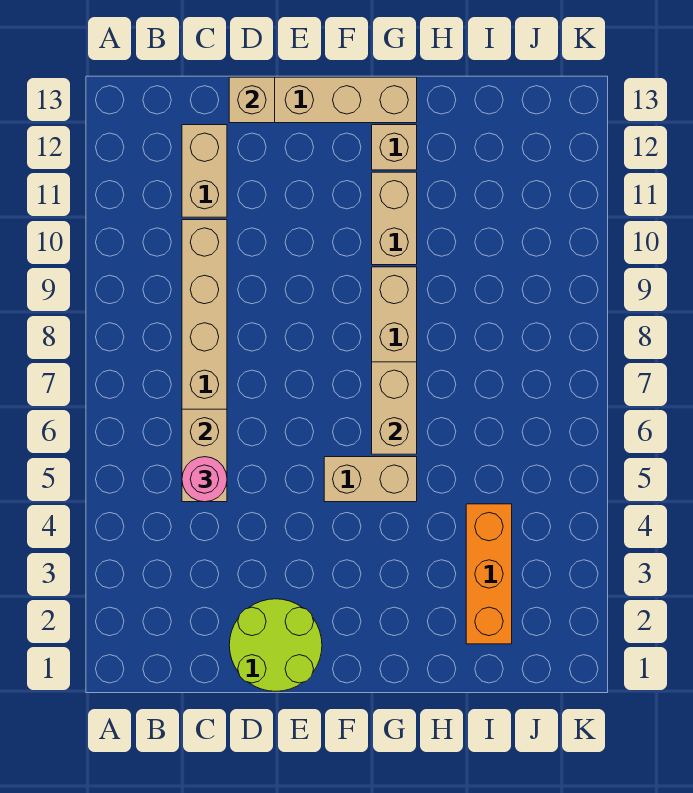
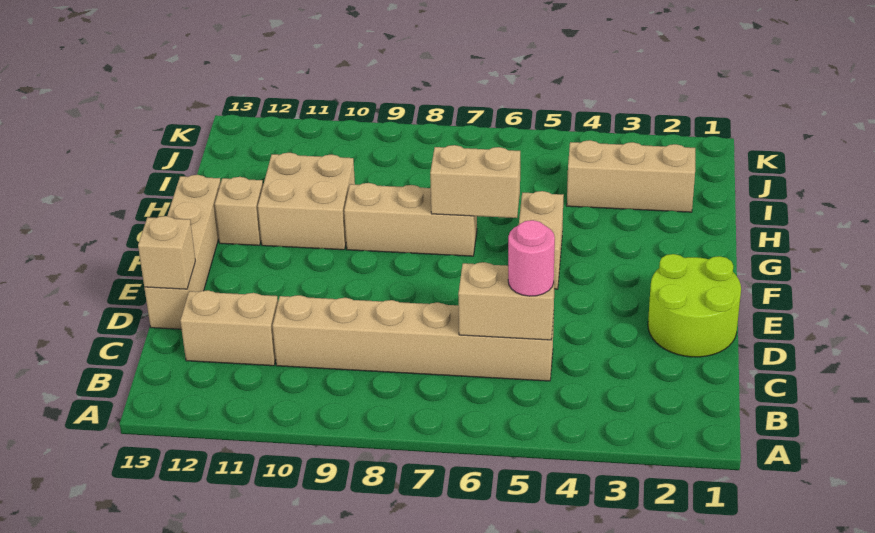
tan 1x2 brick [372,172,417,265] -> tan 2x2 brick [258,153,355,250]
orange 1x3 brick [466,504,512,644] -> tan 1x3 brick [567,140,695,212]

